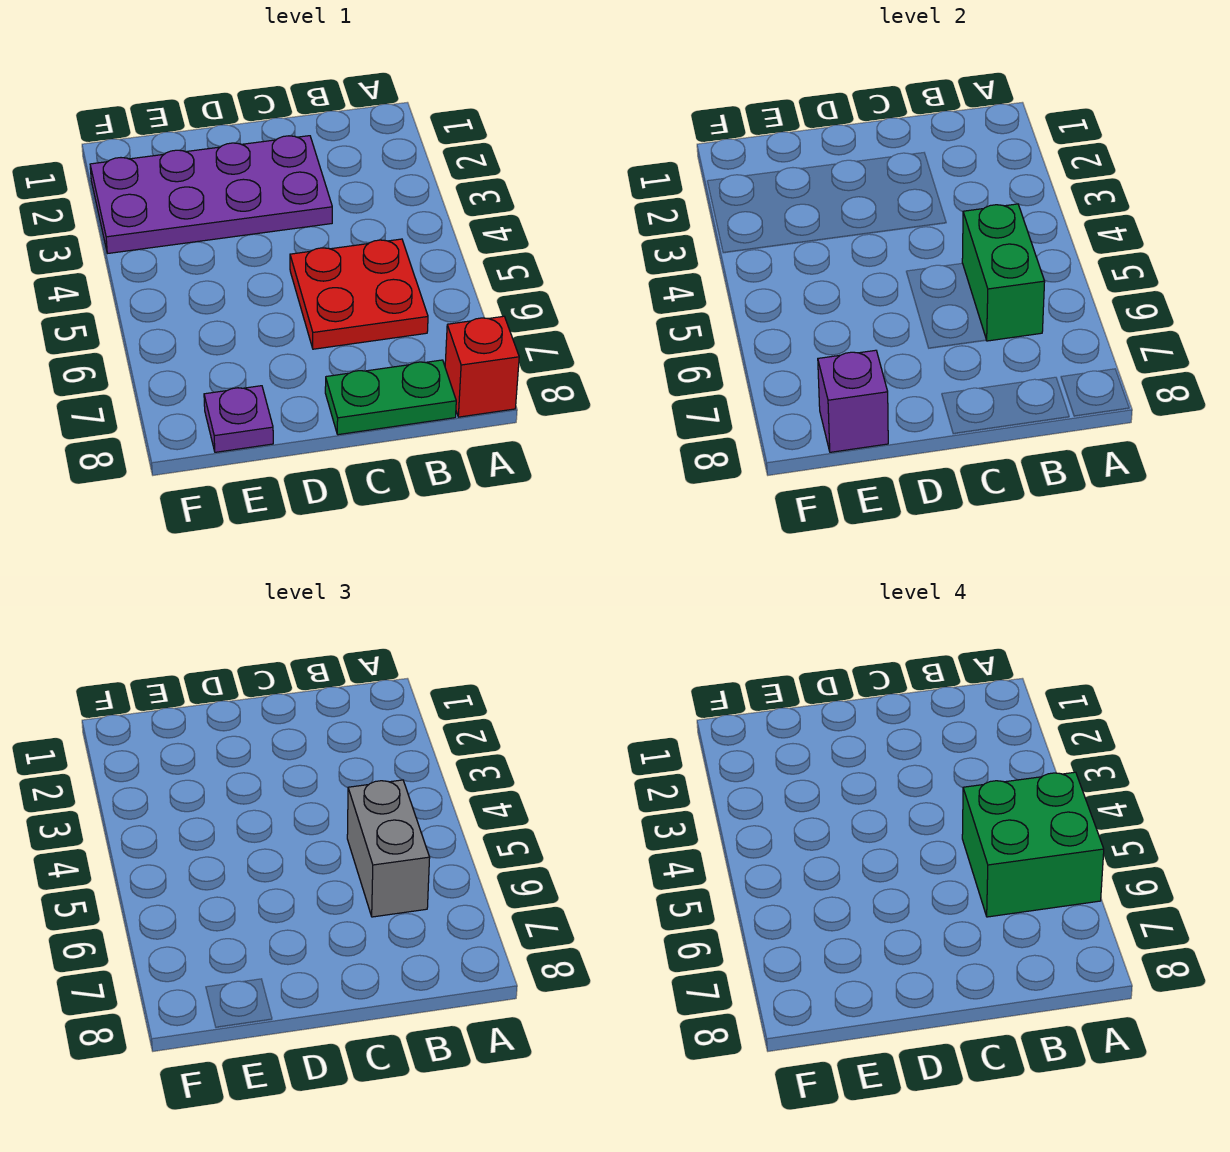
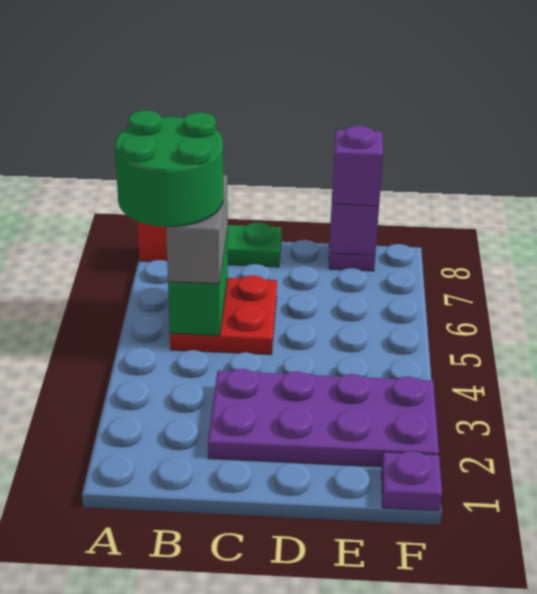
green 2x2 brick [962,772,1104,917] -> green 2x2 round brick [115,110,223,227]
none -> purple 1x1 brick [332,125,383,206]
none -> purple 1x1 plate [382,451,442,511]

